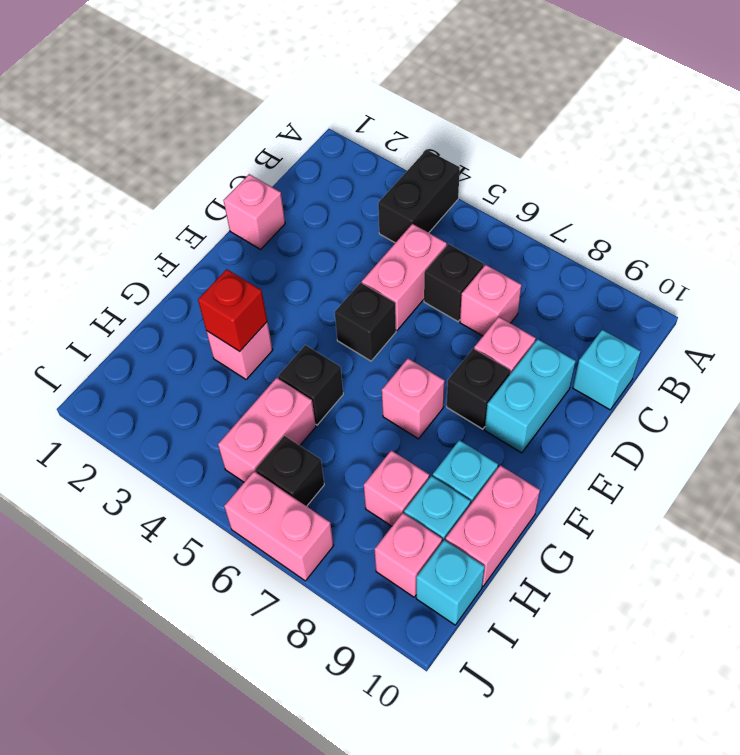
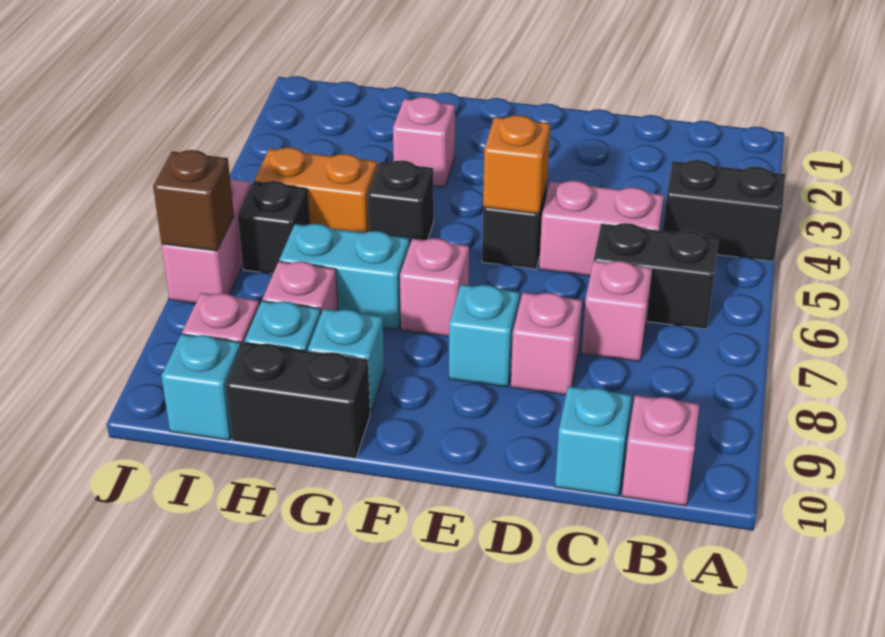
black 1x1 brick [424,244,484,321] -> black 1x2 brick [594,223,719,329]
pink 1x1 brick [224,174,285,249] -> pink 1x1 brick moved to [622,395,700,506]
cyan 1x2 brick [485,339,576,453] -> cyan 1x2 brick moved to [279,224,409,330]
none -> orange 1x1 brick [483,115,550,214]
black 1x1 brick [447,349,510,429] -> cyan 1x1 brick [449,285,520,387]
red 1x1 brick [198,269,267,351] -> none
pink 1x2 brick [445,465,540,586] -> black 1x2 brick [226,343,370,458]
pink 1x2 brick [218,378,316,482] -> orange 1x2 brick [254,147,377,233]
none -> brown 1x1 brick [153,150,234,251]

